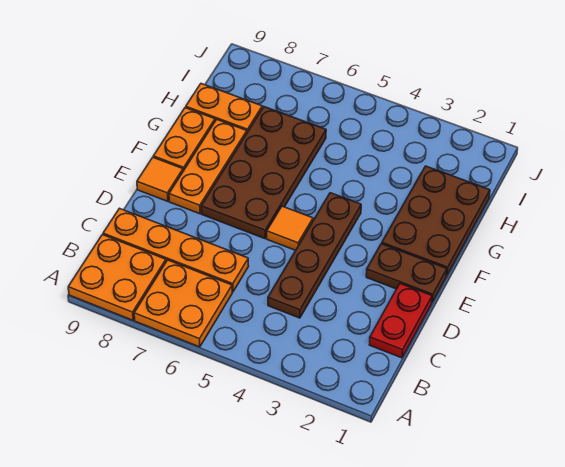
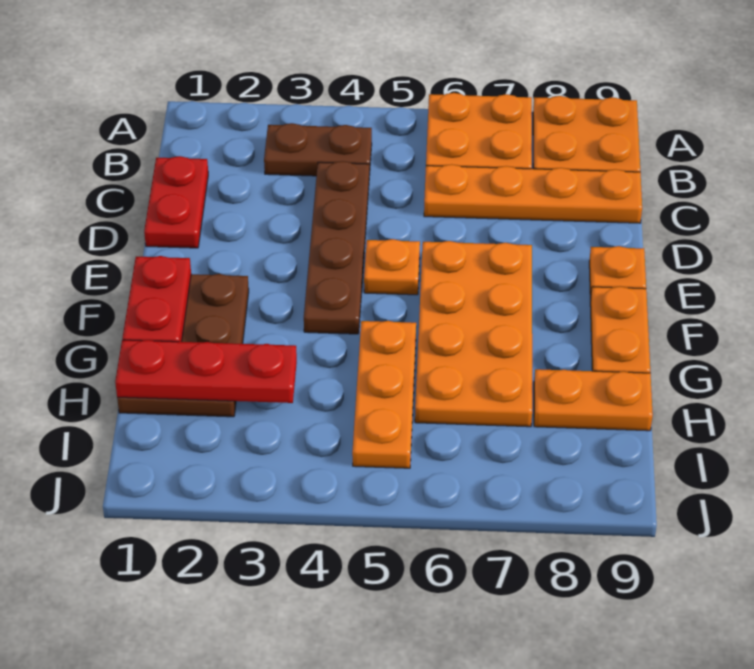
brown 1x2 plate [366,244,447,302] -> brown 1x2 plate moved to [264,123,372,176]
orange 1x1 tile [267,206,313,250] -> orange 1x1 plate [364,239,420,295]
brown 2x4 plate [201,107,326,239] -> orange 2x4 plate [415,241,532,427]
orange 1x3 plate [169,120,247,214] -> orange 1x3 plate moved to [352,321,416,468]
orange 1x1 tile [137,158,183,201] -> orange 1x1 plate [589,246,646,300]
none -> red 1x2 plate [122,256,191,342]
none -> red 1x3 plate [115,340,297,403]

